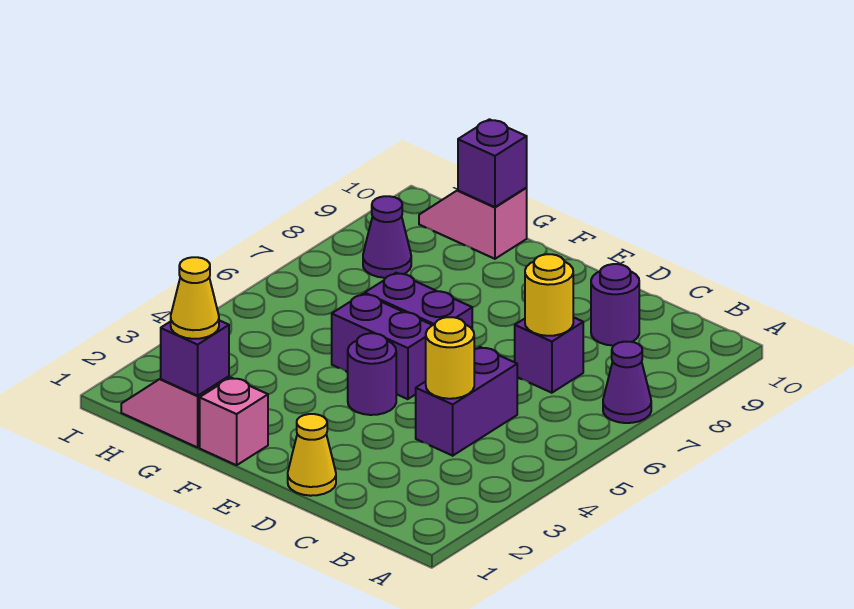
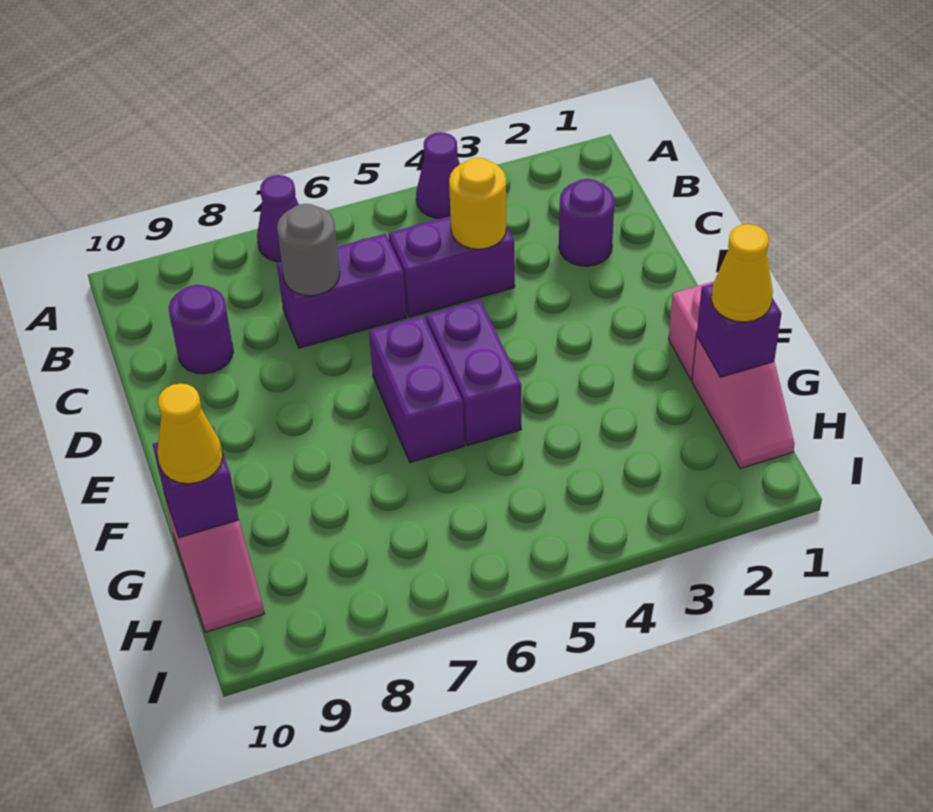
purple 1x1 brick [515,317,583,393] -> purple 1x2 brick [277,234,407,348]
yellow 1x1 round brick [525,254,573,336] -> grey 1x1 round brick [277,204,340,296]
yellow 1x1 cone [288,414,336,496] -> yellow 1x1 cone moved to [157,383,223,484]
purple 1x1 round brick [348,333,396,415] -> purple 1x1 round brick moved to [559,179,614,266]
purple 1x1 cone [363,196,411,278] -> purple 1x1 cone moved to [416,132,460,219]

